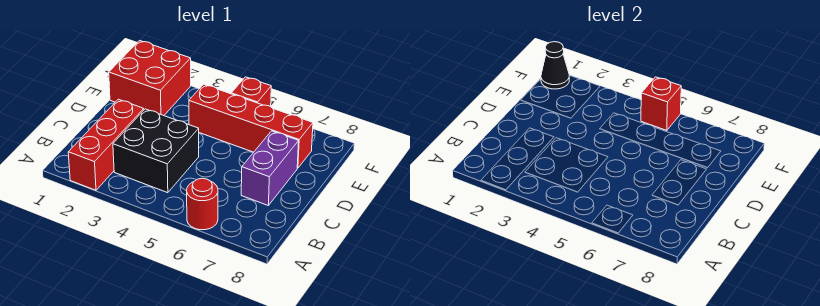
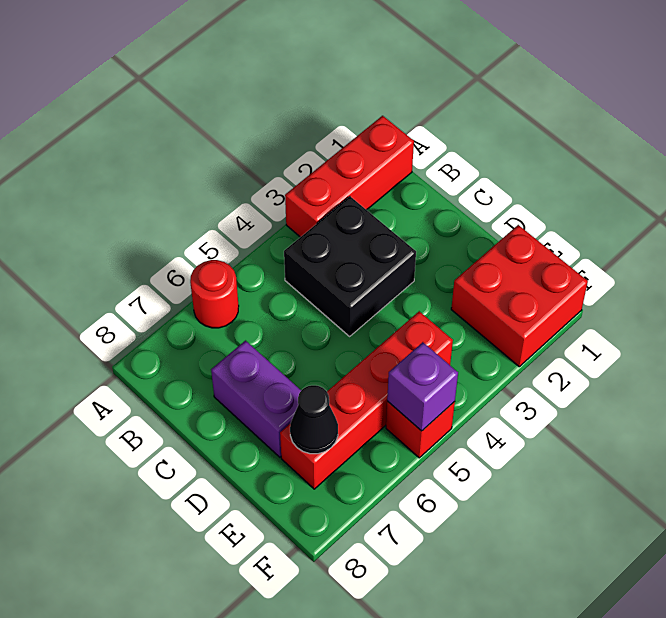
red 1x3 brick [68,99,144,190] -> red 1x3 brick turned to [285,116,414,237]
black 1x1 cone [541,42,569,89] -> black 1x1 cone moved to [290,385,338,454]
red 1x1 brick [641,77,681,130] -> purple 1x1 brick [387,342,458,431]

